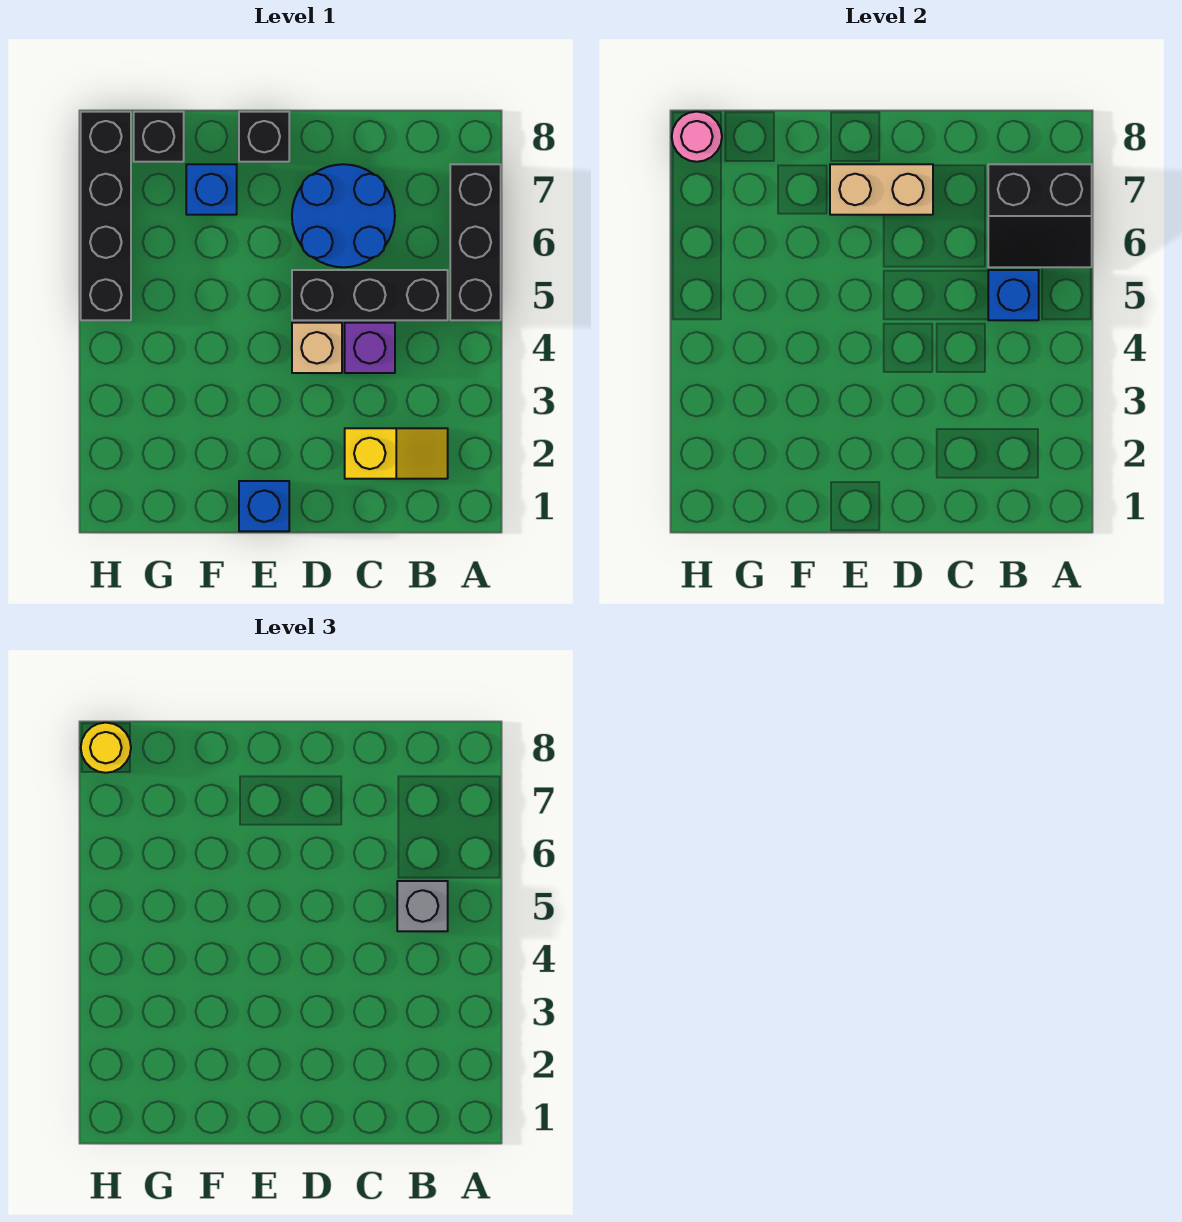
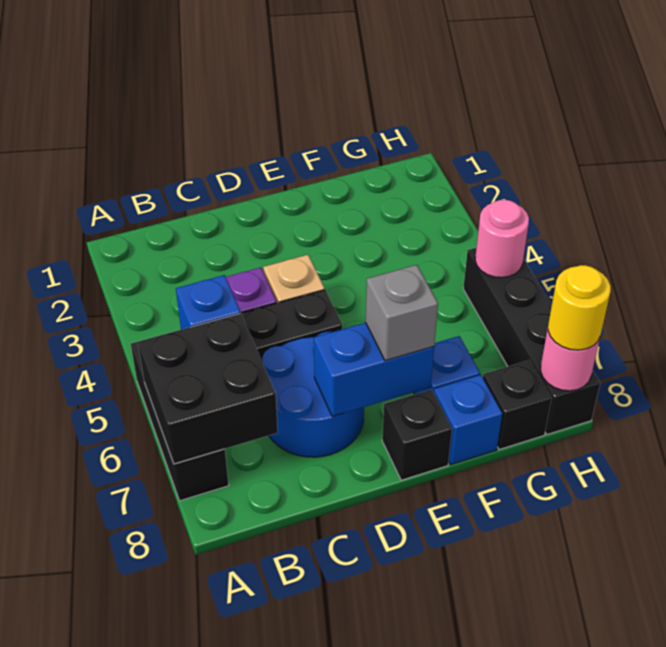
black 2x2 slope [988,164,1092,267] -> black 2x2 brick [138,313,278,464]
yellow 1x2 slope [345,428,448,479] -> none
grey 1x1 brick [397,881,448,931] -> grey 1x1 brick moved to [366,265,438,361]
tan 1x2 brick [830,164,933,215] -> blue 1x2 brick [314,323,434,417]
blue 1x1 brick [239,481,289,531] -> blue 1x1 brick moved to [434,375,502,465]
none -> pink 1x1 round brick [475,200,529,278]

